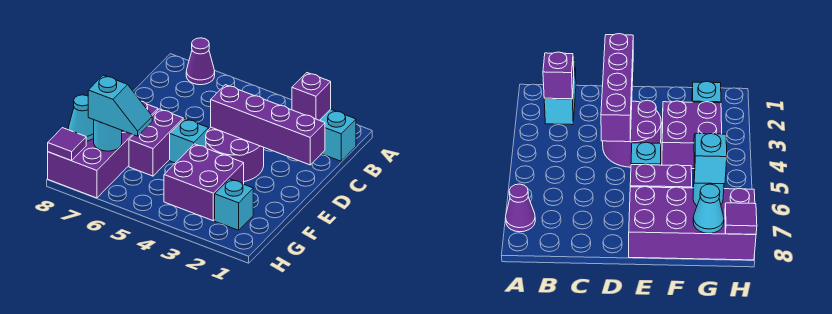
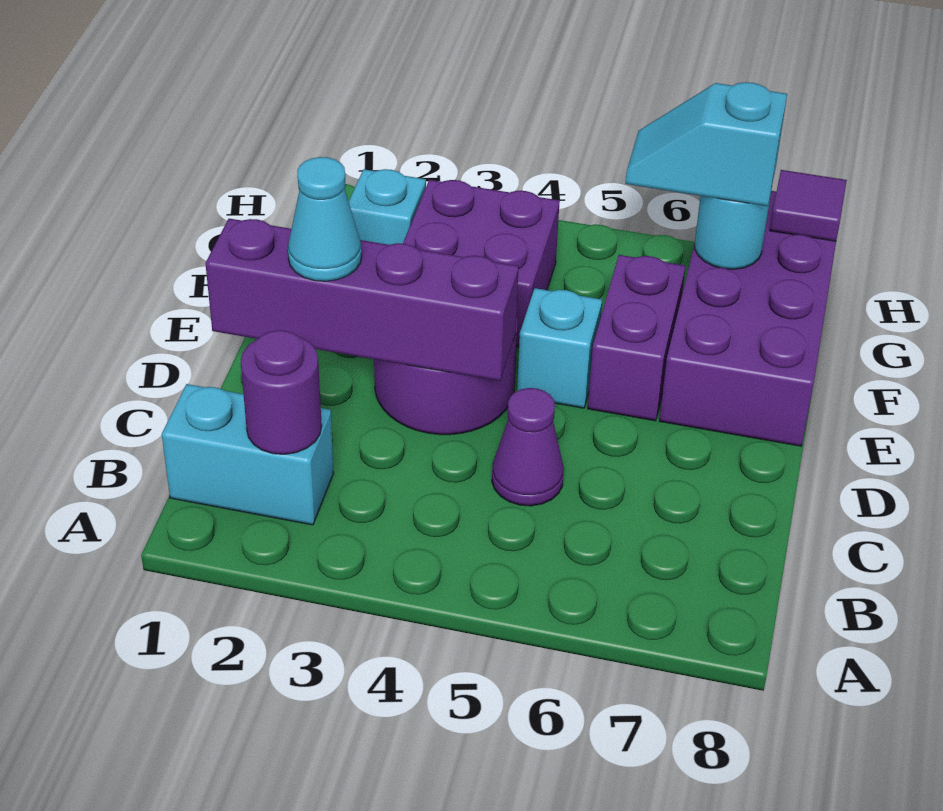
purple 1x1 cone [186,38,215,85] -> purple 1x1 cone moved to [492,388,564,506]
purple 1x1 brick [292,73,331,120] -> purple 1x1 round brick [241,330,322,454]
cyan 1x1 cone [68,95,94,141] -> cyan 1x1 cone moved to [288,157,362,281]

